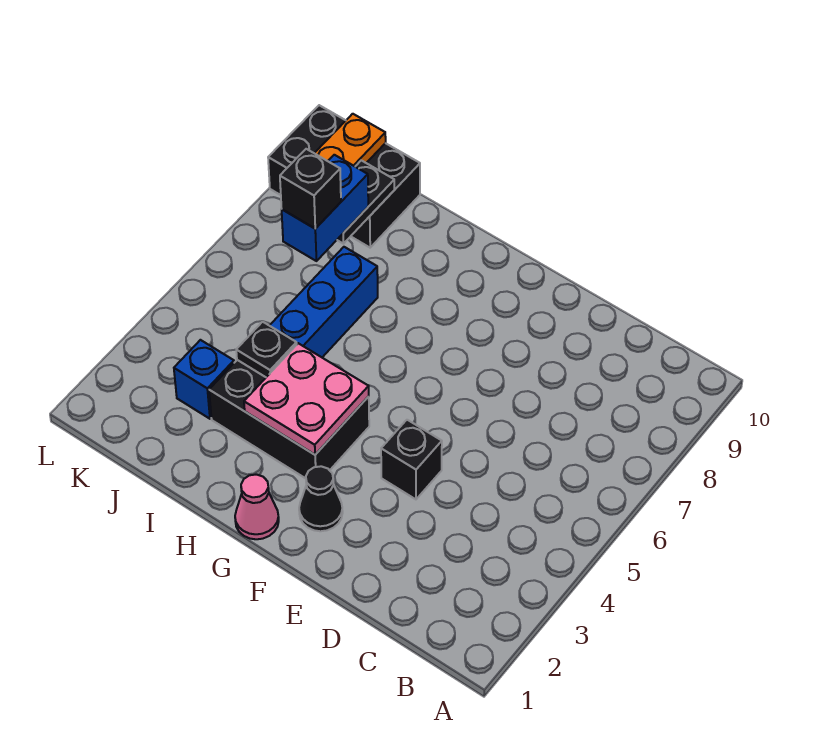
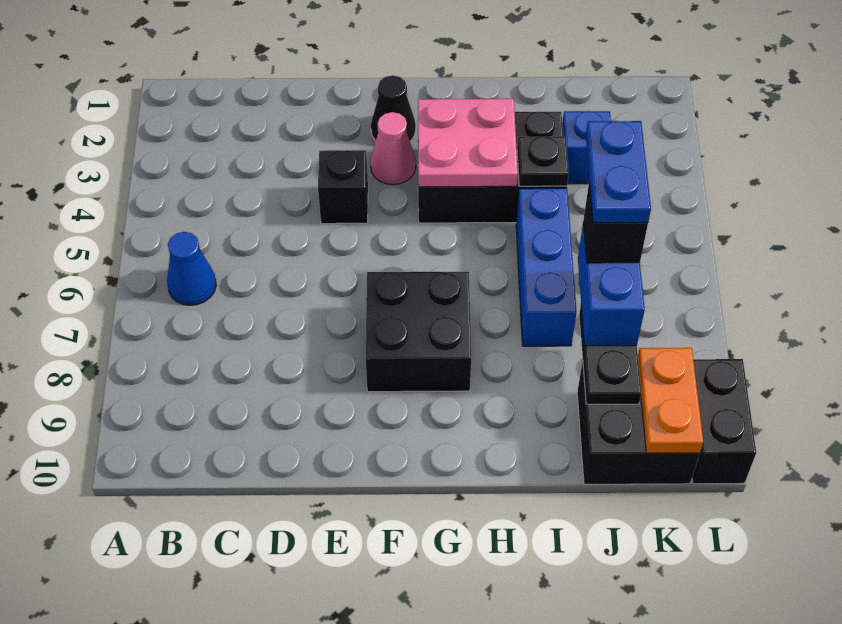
none -> blue 1x1 cone [167,232,216,305]
none -> black 2x2 brick [366,272,471,392]
pink 1x1 cone [235,475,279,539] -> pink 1x1 cone moved to [370,112,416,185]
none -> blue 1x2 plate [586,121,651,223]

